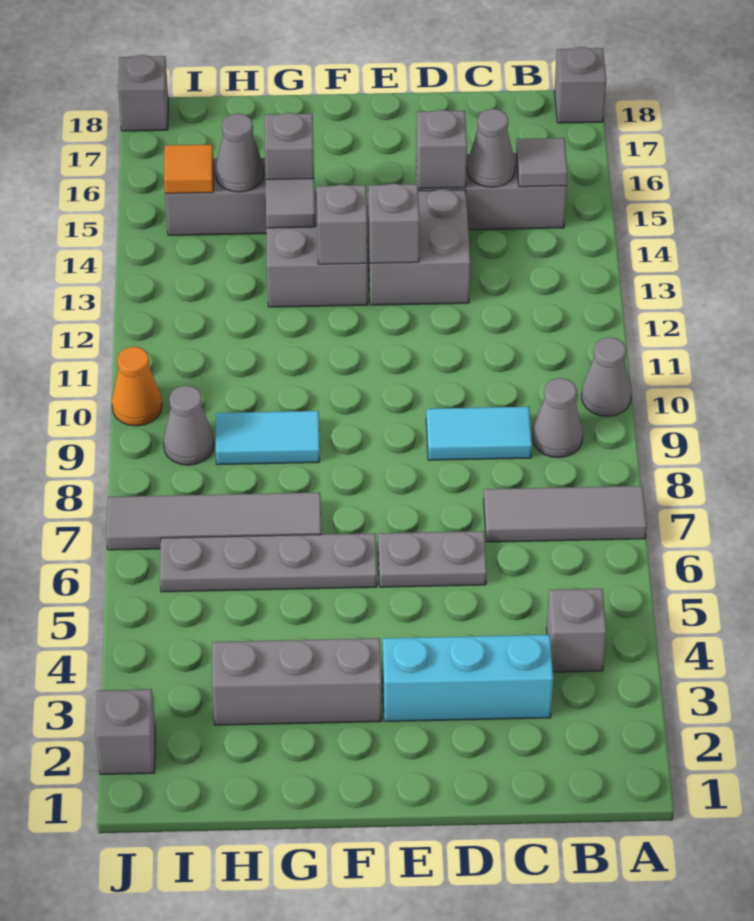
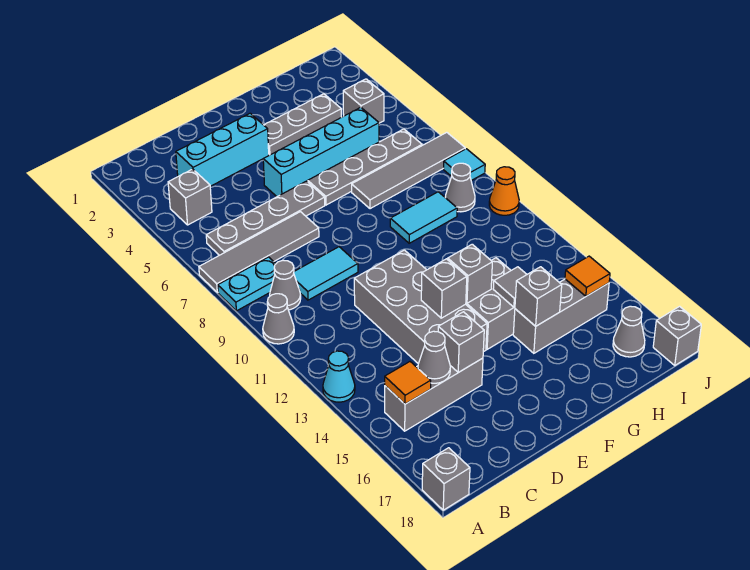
grey 1x3 tile [484,486,647,542] -> grey 1x4 tile [199,212,319,292]
none -> cyan 1x2 plate [218,257,276,311]
none -> cyan 1x1 cone [323,351,355,402]
grey 1x1 tile [516,138,568,187] -> orange 1x1 tile [385,362,431,404]
grey 1x2 plate [378,531,487,587] -> grey 1x4 plate [206,181,325,255]
grey 2x2 brick [367,189,470,305] -> grey 2x4 brick [354,250,487,364]
none -> cyan 1x4 brick [263,107,379,197]
grey 1x3 brick [212,638,382,725] -> grey 1x3 plate [264,94,341,155]
grey 1x1 cone [215,113,264,192] -> grey 1x1 cone moved to [613,306,645,357]
grey 1x1 brick [96,689,155,775] -> grey 1x1 brick moved to [343,79,384,123]
none -> cyan 1x1 tile [444,149,485,181]

